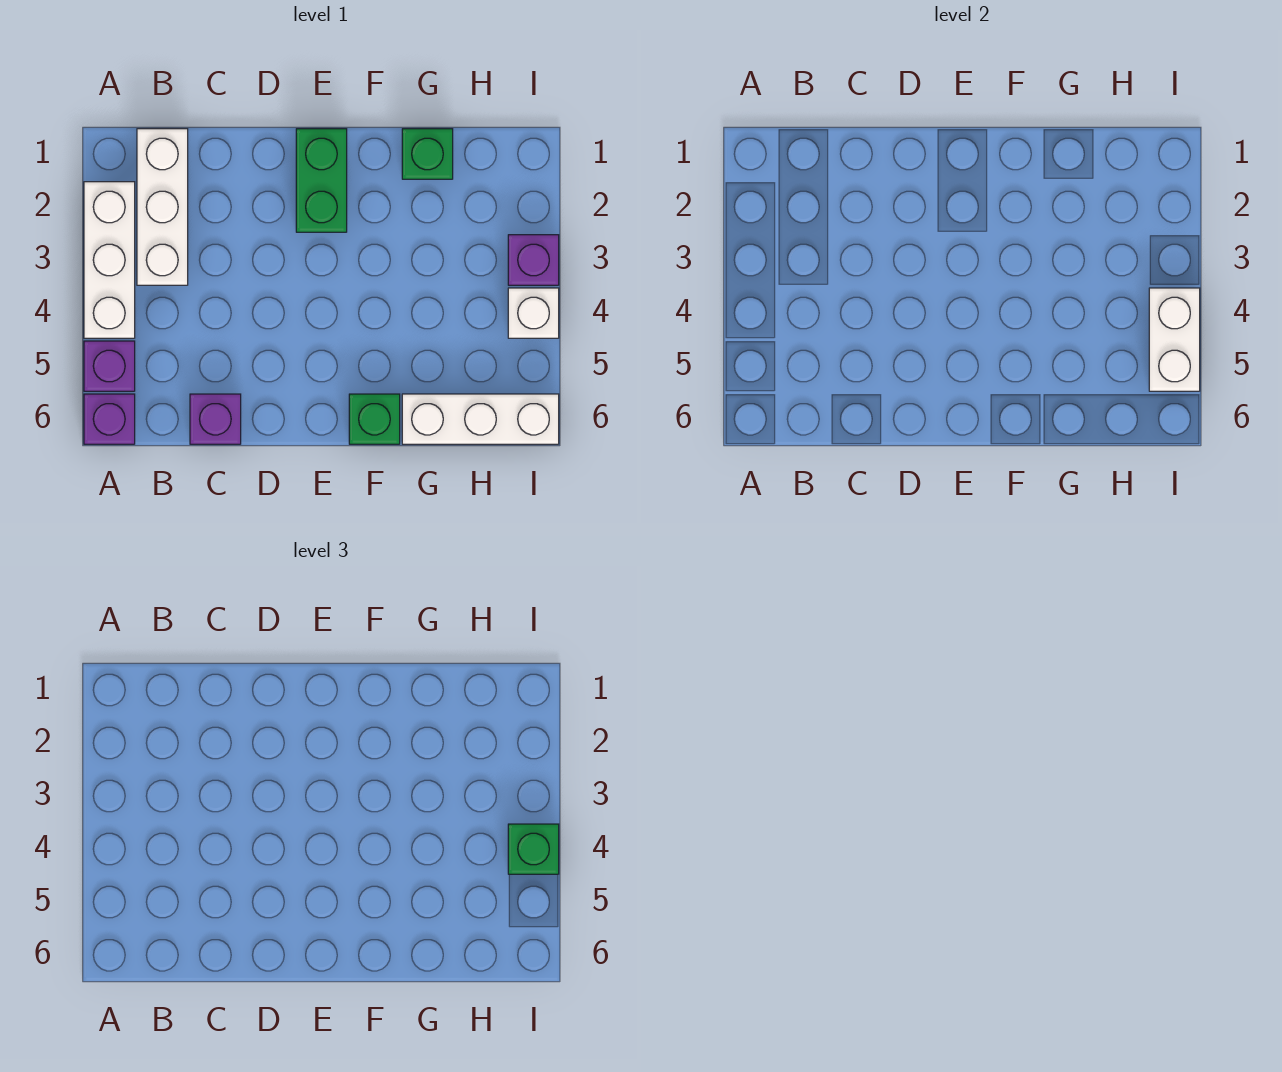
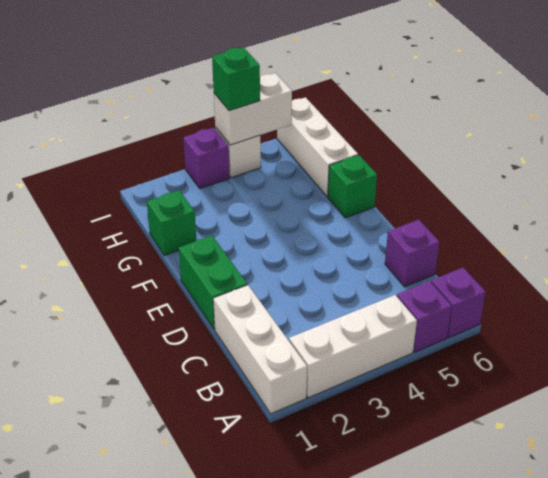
white 1x3 brick [137,129,188,285] -> white 1x3 brick turned to [213,285,307,414]
green 1x2 brick [296,129,347,232] -> green 1x2 brick turned to [179,236,247,329]

